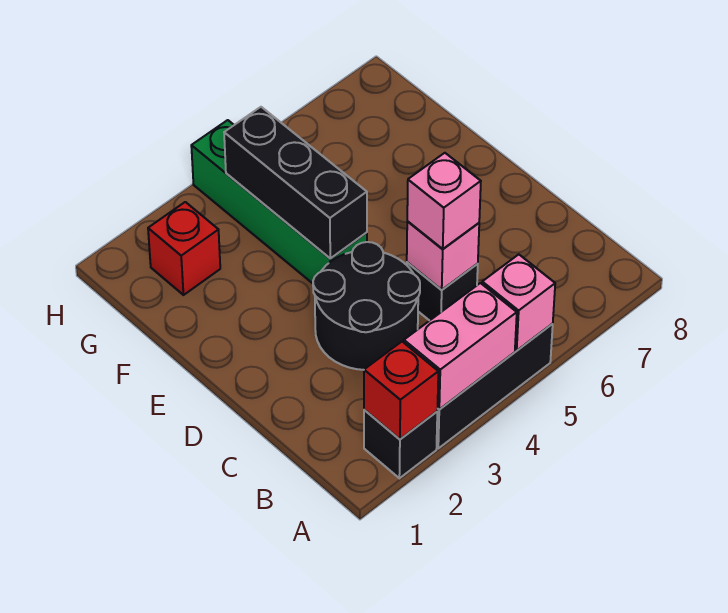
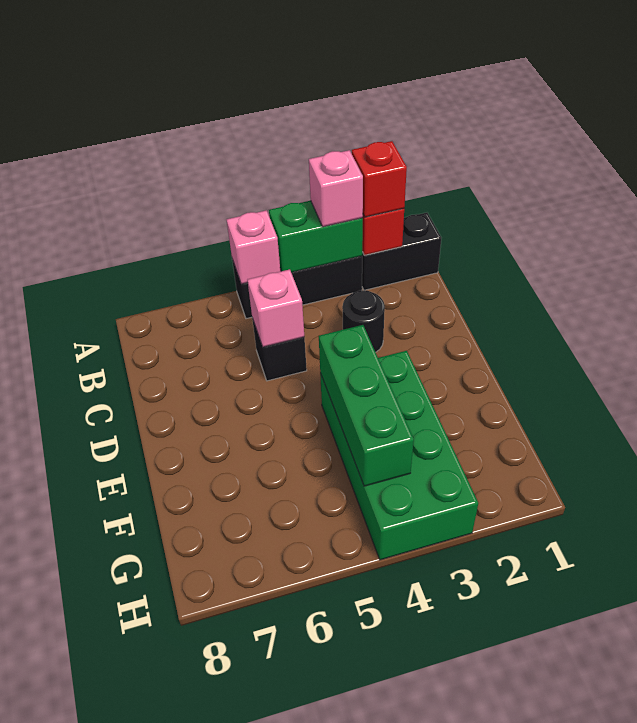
black 1x1 brick [364,410,437,478] -> black 1x2 brick [362,213,441,290]
pink 1x2 brick [404,283,517,409] -> green 1x2 brick [269,201,363,273]
black 2x2 round brick [313,242,420,370] -> black 1x1 round brick [342,290,385,352]
pink 1x1 brick [407,153,481,249] -> pink 1x1 brick moved to [309,150,363,227]
green 1x4 brick [191,120,367,283] -> green 2x4 brick [320,351,478,560]
black 1x3 brick [224,107,367,259] -> green 1x3 brick [319,325,414,486]
red 1x1 brick [148,202,220,295] -> red 1x1 brick moved to [352,141,407,217]

